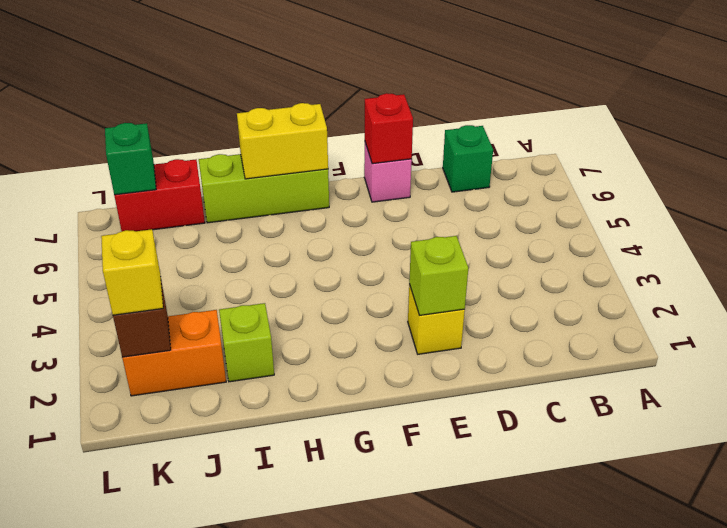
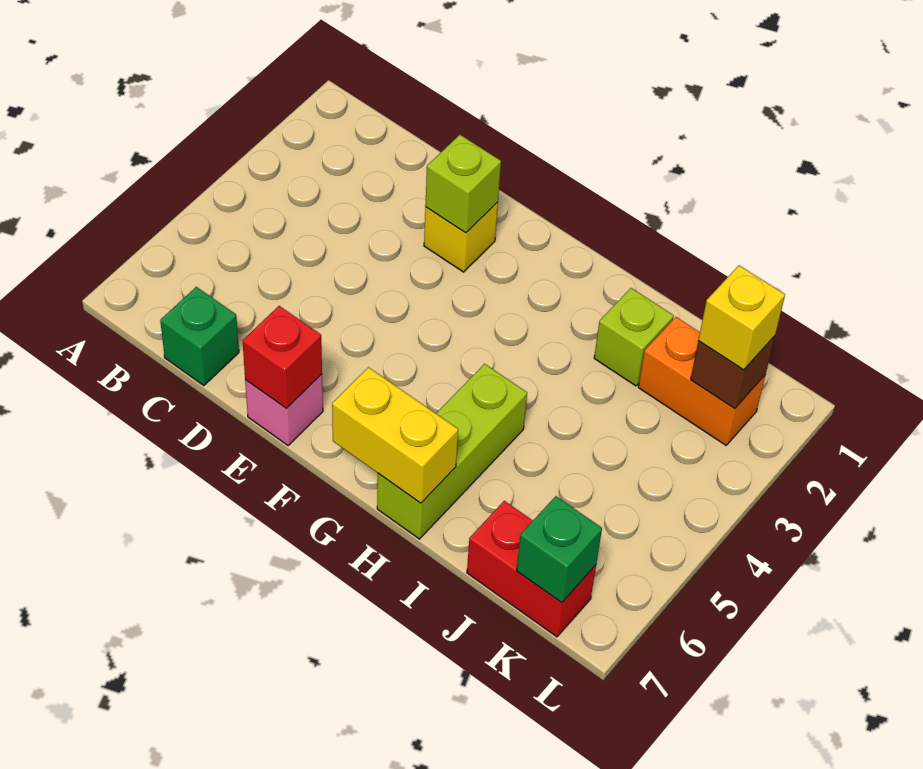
lime 1x3 brick [199,154,329,223] -> lime 1x3 brick turned to [377,364,527,539]

